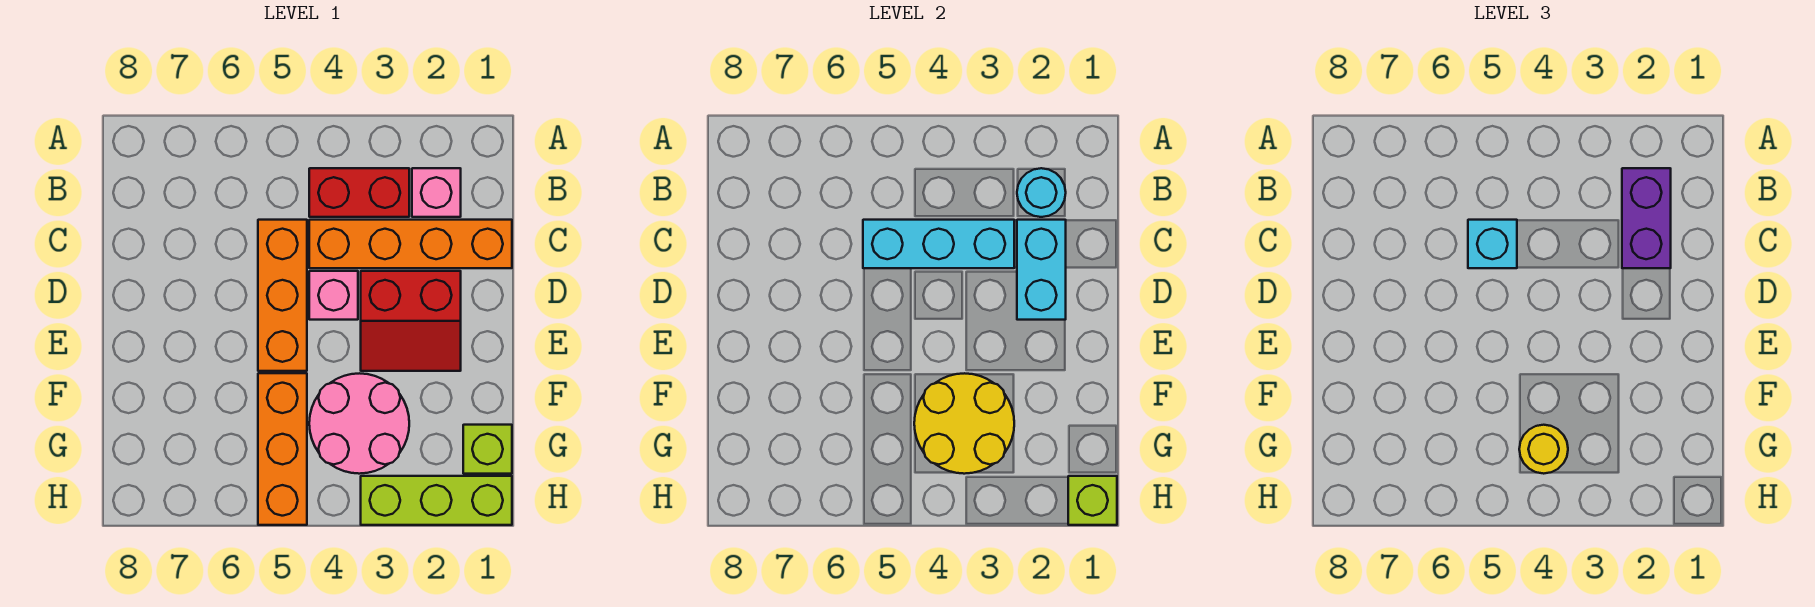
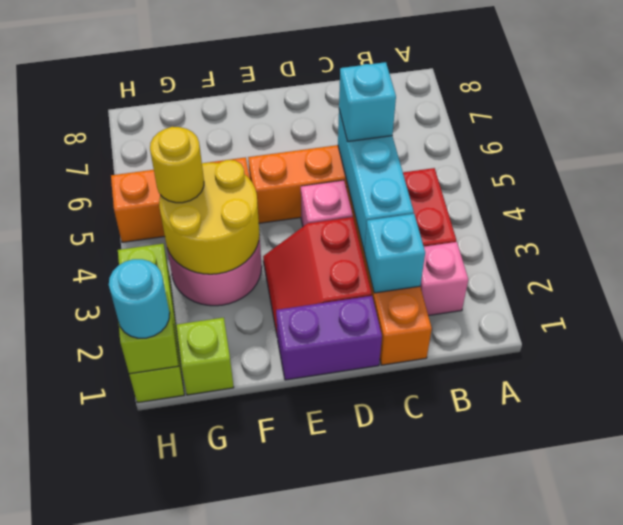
cyan 1x1 round brick [1017,168,1066,217] -> cyan 1x1 round brick moved to [109,259,170,338]
purple 1x2 brick [1622,168,1671,268] -> purple 1x2 brick moved to [276,296,382,380]
cyan 1x2 brick [1017,220,1066,320] -> cyan 1x1 brick [365,214,425,293]

